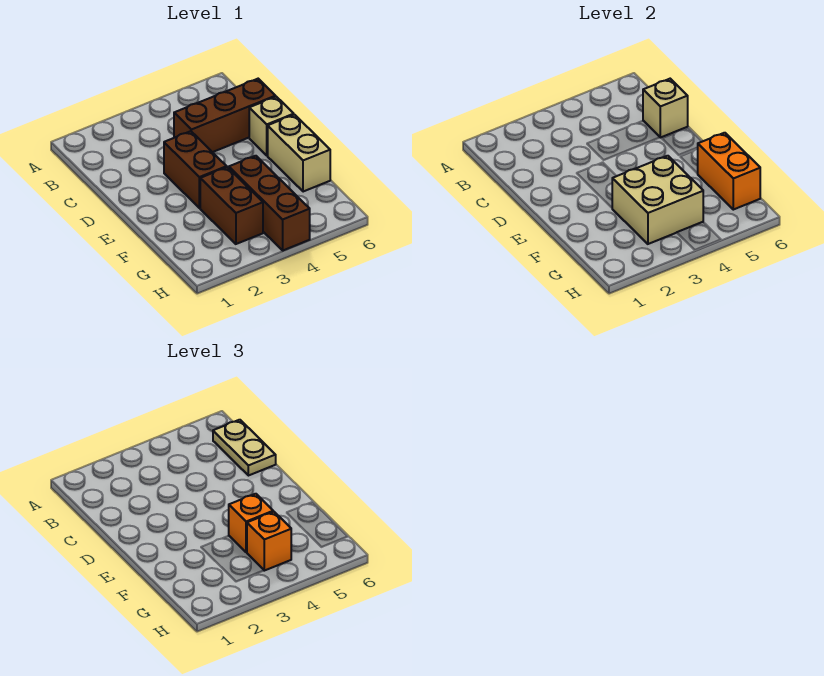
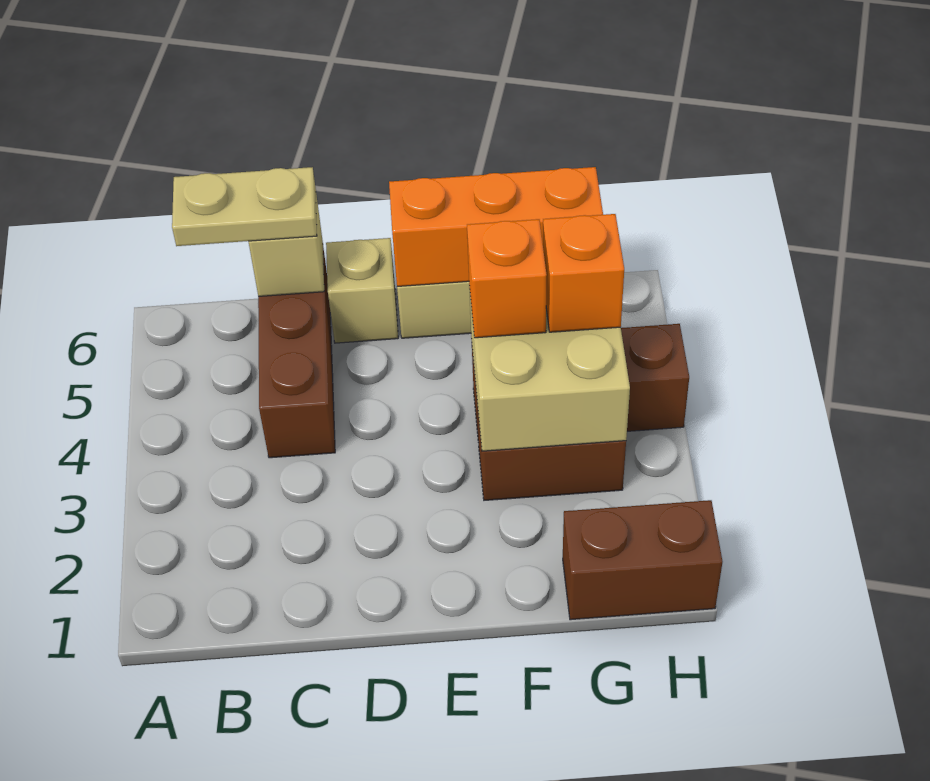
brown 1x2 brick [164,131,227,208] -> brown 1x2 brick moved to [563,500,722,620]
orange 1x2 brick [697,133,760,210] -> orange 1x3 brick [389,167,603,286]

